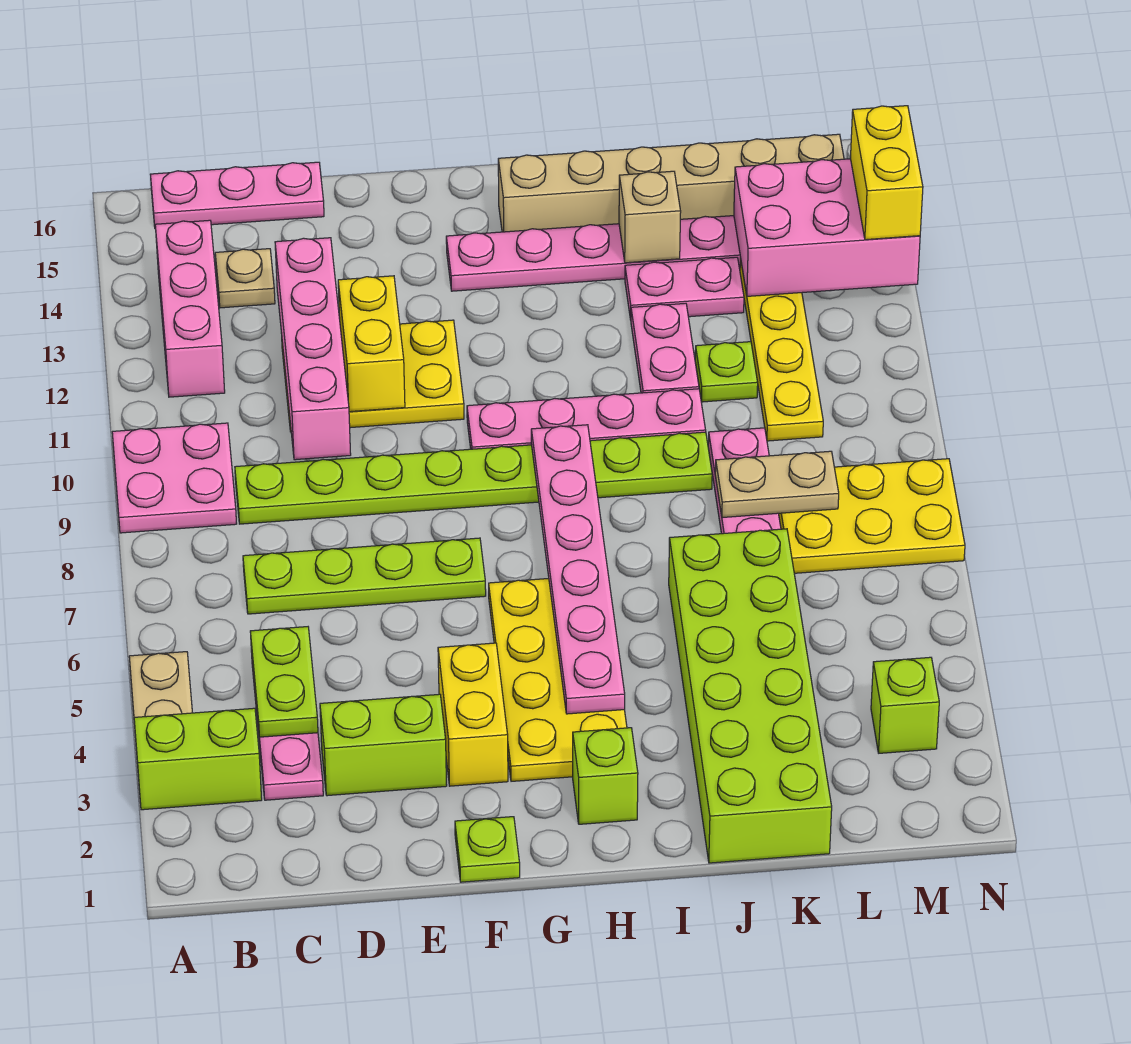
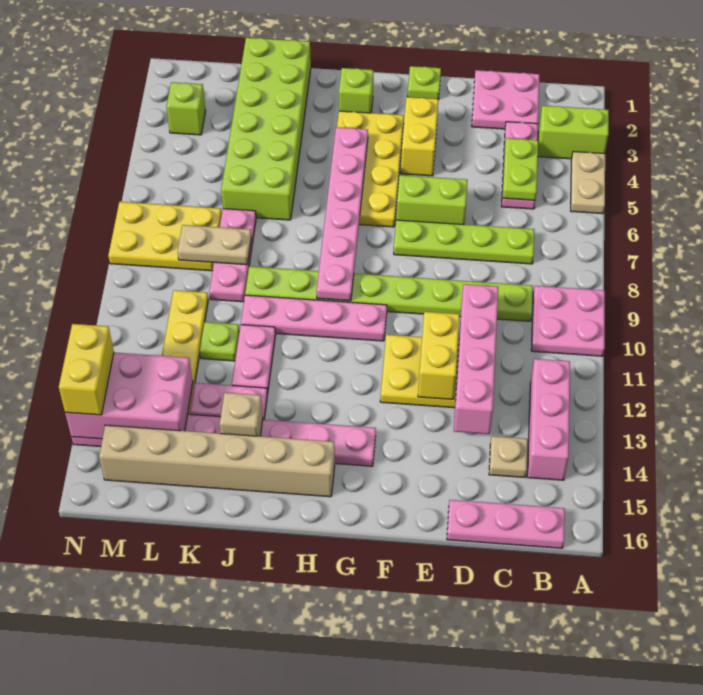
none -> pink 2x2 plate [472,70,539,129]
lime 1x2 brick [320,694,447,796] -> lime 1x2 brick moved to [396,175,468,224]

